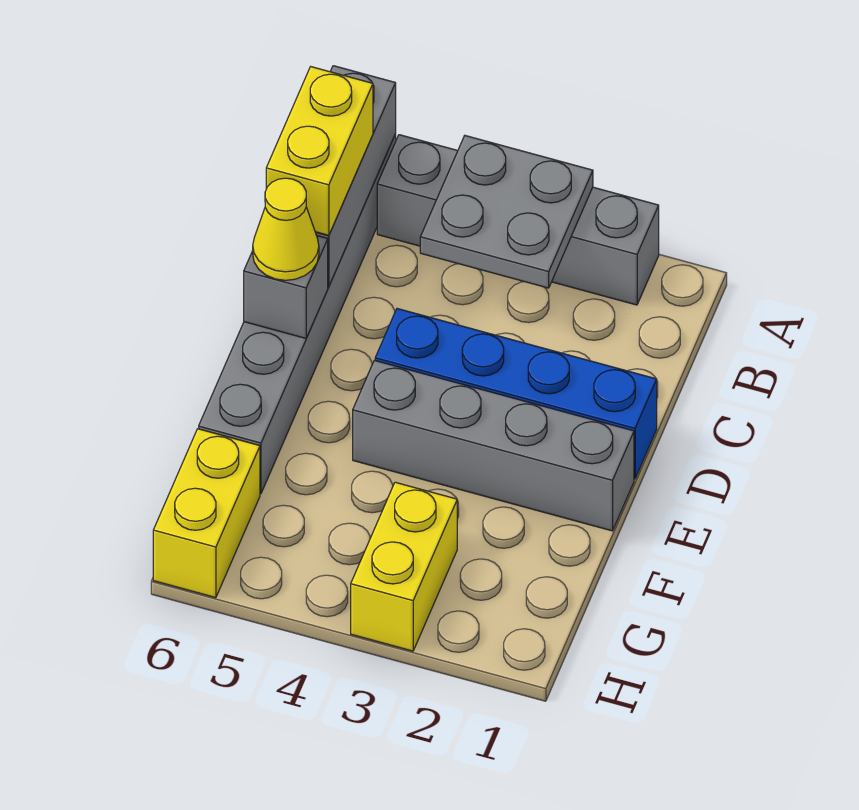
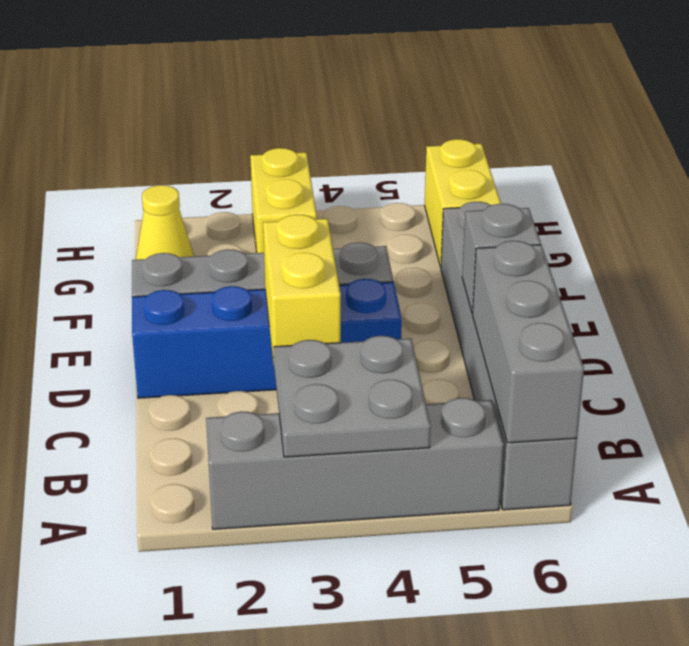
yellow 1x2 brick [266,67,373,235] -> yellow 1x2 brick moved to [263,215,341,362]
yellow 1x1 cone [253,178,319,280] -> yellow 1x1 cone moved to [136,185,194,260]

